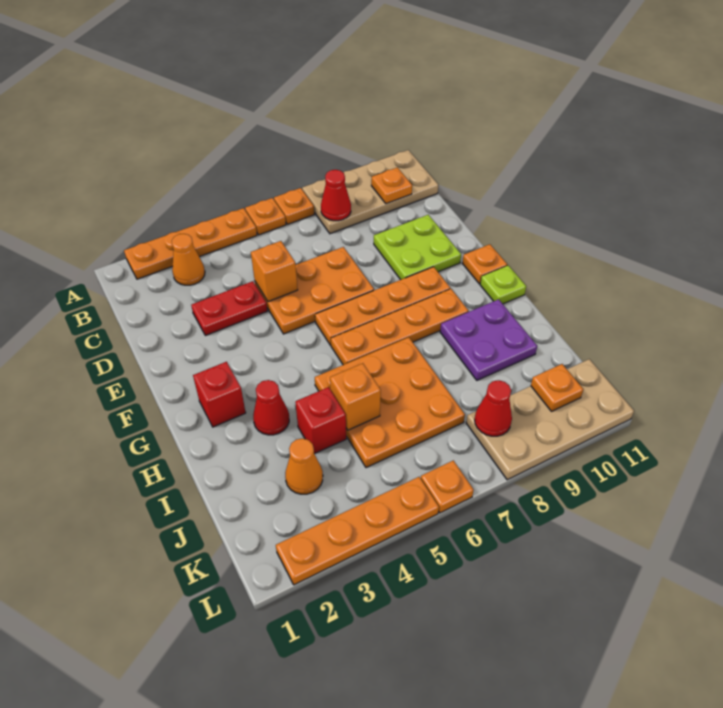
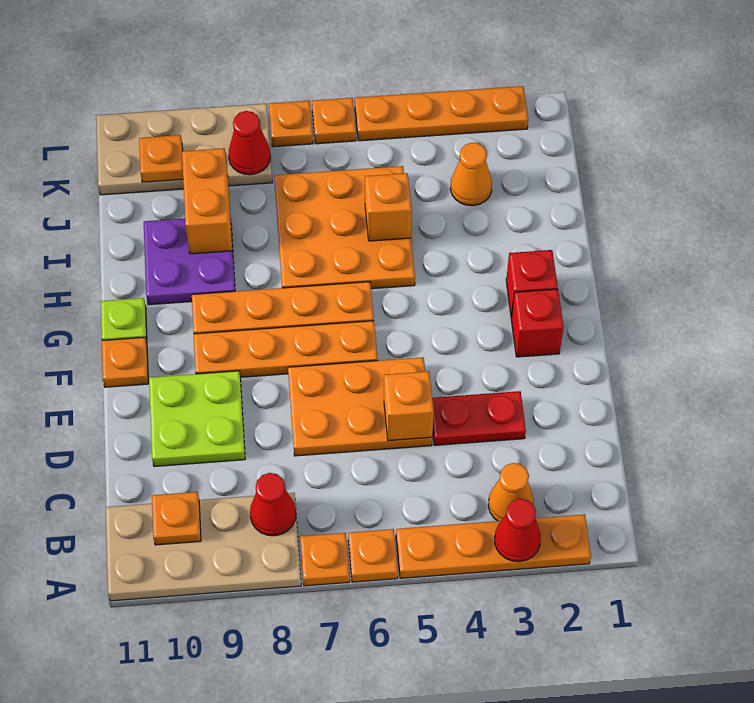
red 1x1 cone [253,380,289,435] -> red 1x1 cone moved to [495,499,541,562]
red 1x1 brick [295,387,346,454] -> red 1x1 brick moved to [511,289,564,357]
none -> orange 1x2 brick [182,148,232,254]
none -> orange 1x1 plate [269,101,313,147]

